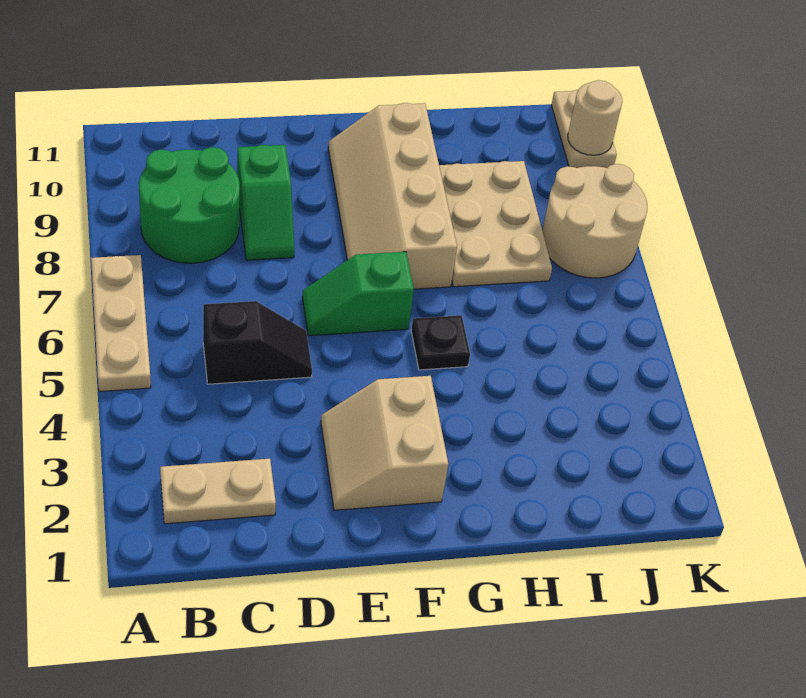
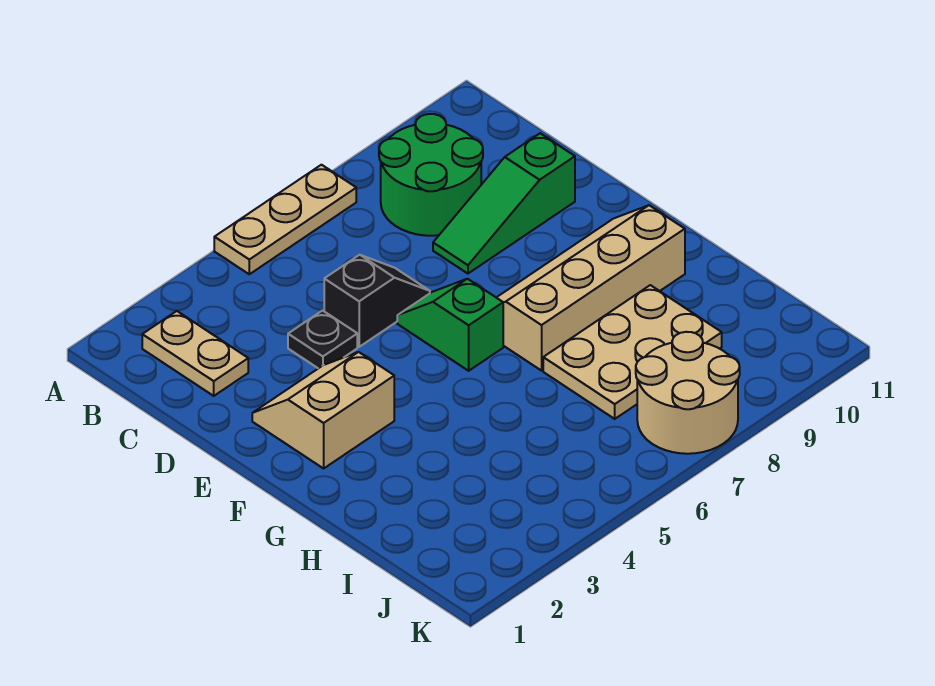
black 1x2 slope [203,301,312,384] -> black 1x2 slope turned to [324,255,430,347]
green 1x2 slope [237,145,294,260] -> green 1x3 slope [433,133,575,274]
black 1x1 plate [411,315,470,370] -> black 1x1 plate moved to [288,311,357,368]
tan 1x2 plate [551,90,617,168] -> none
tan 1x1 round brick [568,80,622,155] -> none

